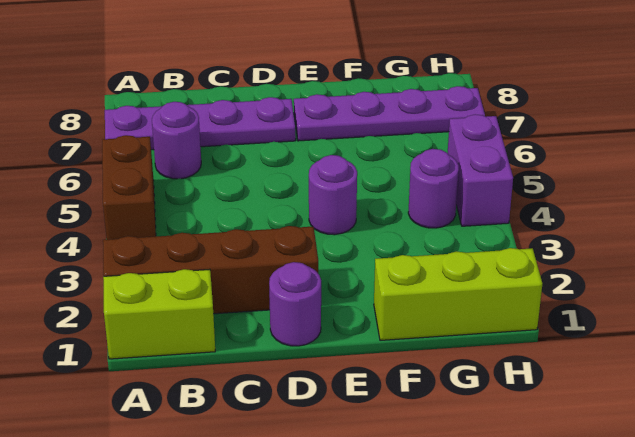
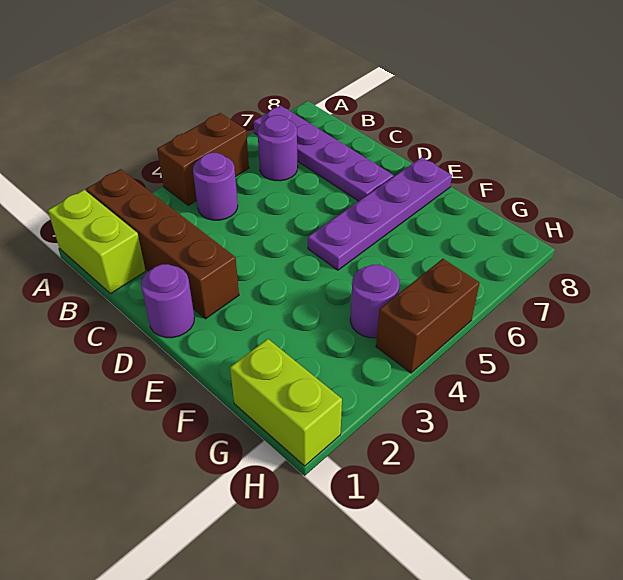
purple 1x1 round brick [309,155,357,235] -> purple 1x1 round brick moved to [193,153,238,220]
purple 1x4 plate [294,86,485,141] -> purple 1x4 plate turned to [308,157,452,270]
lime 1x3 brick [374,248,542,340] -> lime 1x2 brick [230,339,342,466]
purple 1x2 brick [448,114,513,226] -> brown 1x2 brick [376,259,480,373]

